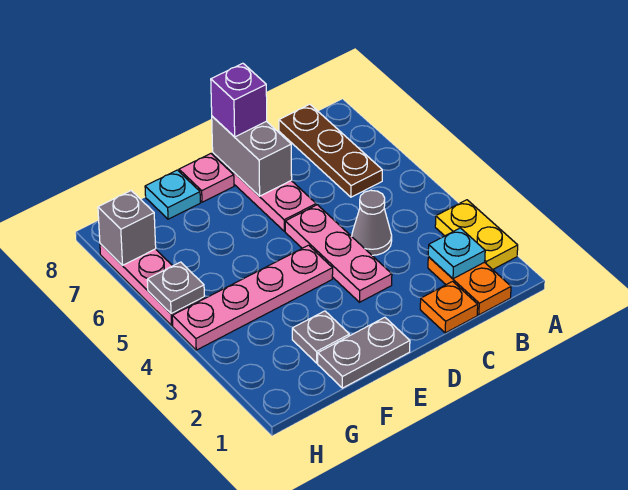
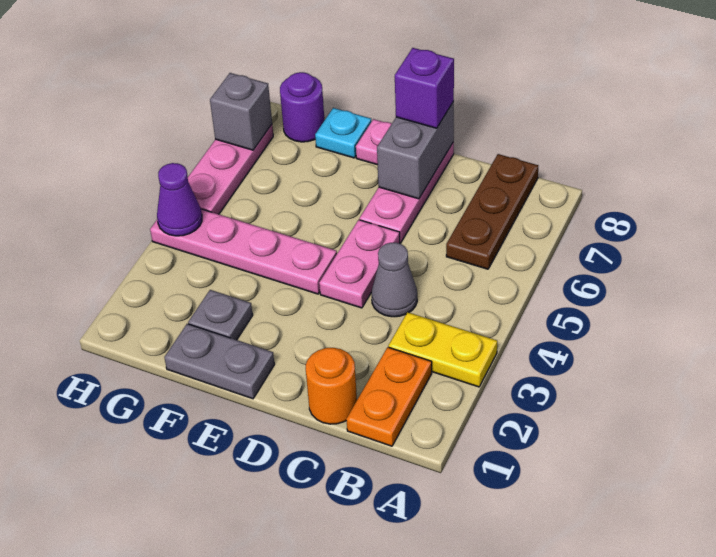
yellow 1x2 plate [435,200,518,269] -> yellow 1x2 plate turned to [388,312,497,387]
cyan 1x1 plate [428,228,485,279] -> none
orange 1x1 plate [420,281,478,333] -> orange 1x1 round brick [306,348,357,424]
pink 1x3 plate [285,205,392,302] -> pink 1x2 plate [319,220,400,308]
none -> purple 1x1 round brick [280,72,325,142]
none -> purple 1x1 cone [157,163,202,236]
grey 1x1 plate [147,262,204,314] -> none

